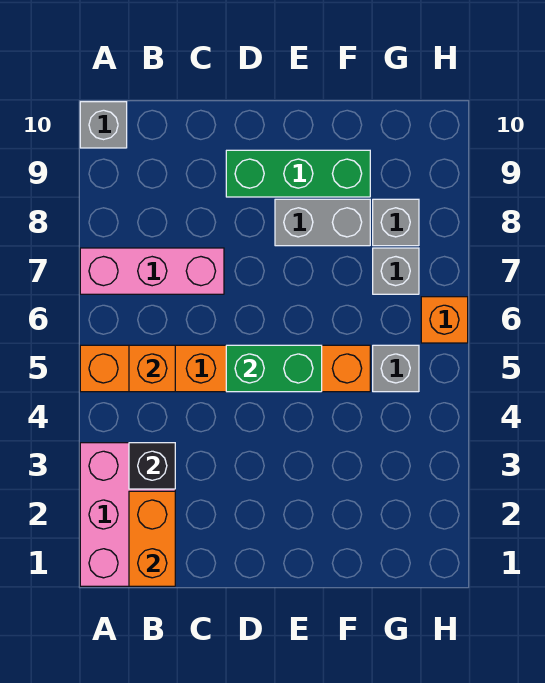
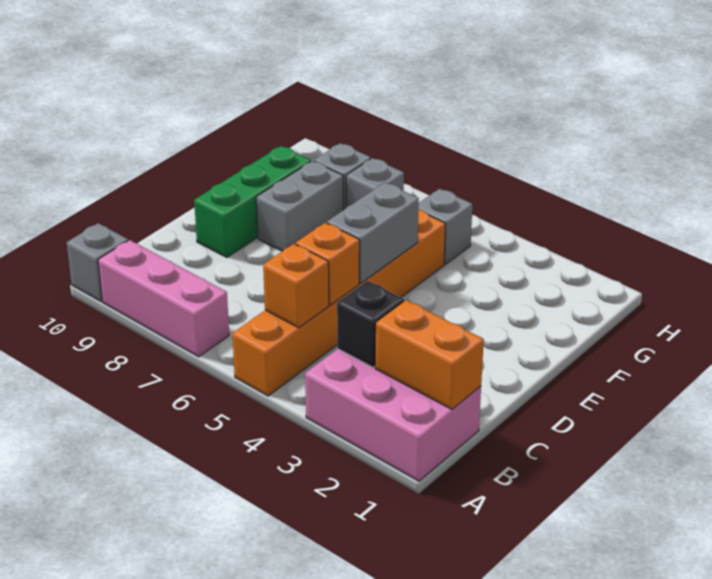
pink 1x3 brick [80,248,224,294] -> pink 1x3 brick turned to [98,240,229,357]
green 1x2 brick [226,345,322,392] -> grey 1x2 brick [327,183,419,283]
orange 1x1 brick [421,297,468,343] -> orange 1x1 brick moved to [295,223,360,305]

